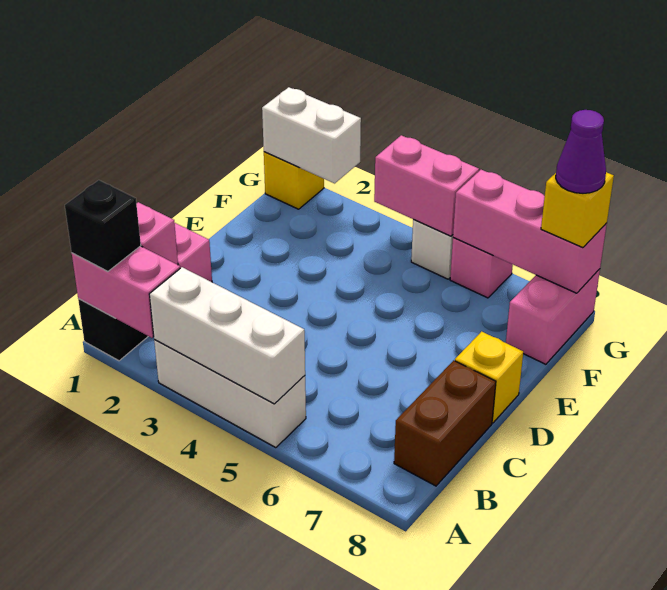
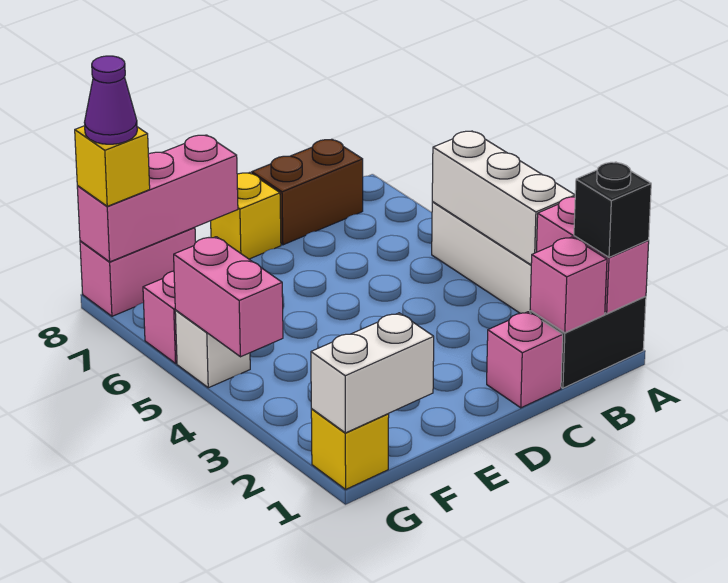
white 1x2 brick [262,87,361,183] -> white 1x2 brick turned to [311,313,434,433]
pink 1x3 brick [453,170,607,293] -> pink 1x3 brick turned to [77,135,238,262]

